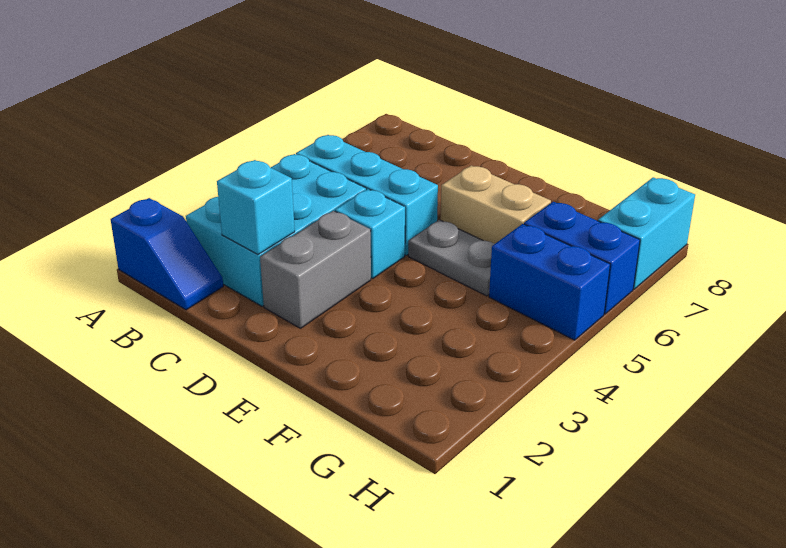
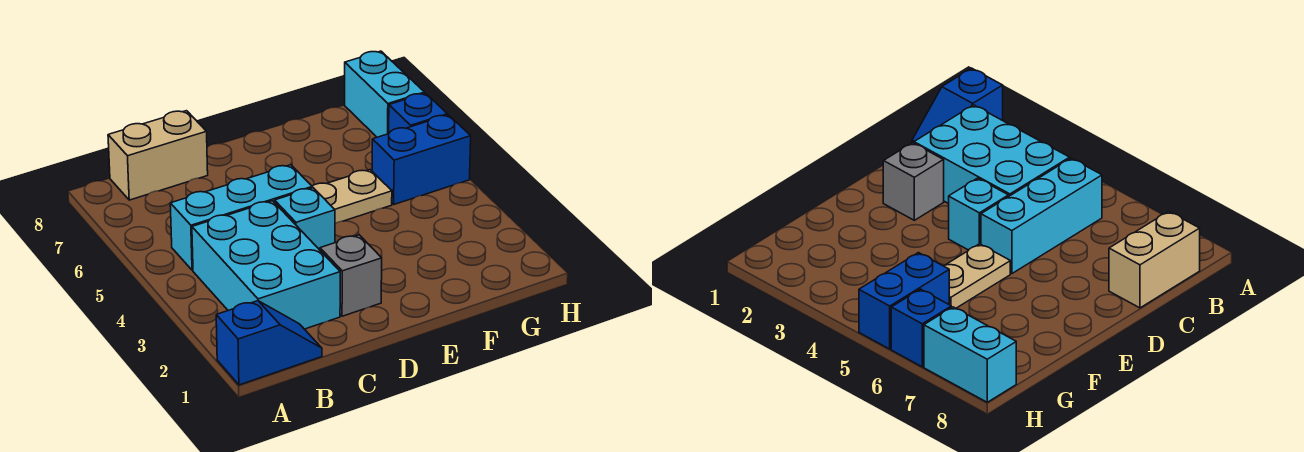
cyan 1x1 brick [217,160,295,254] -> none
grey 1x2 brick [260,211,371,328] -> grey 1x1 brick [320,235,382,316]
grey 1x2 plate [408,220,494,296] -> tan 1x2 plate [312,170,392,224]
tan 1x2 brick [441,165,551,244] -> tan 1x2 brick moved to [108,111,208,200]
blue 1x2 brick [524,202,640,314] -> blue 1x1 brick [389,93,447,133]

